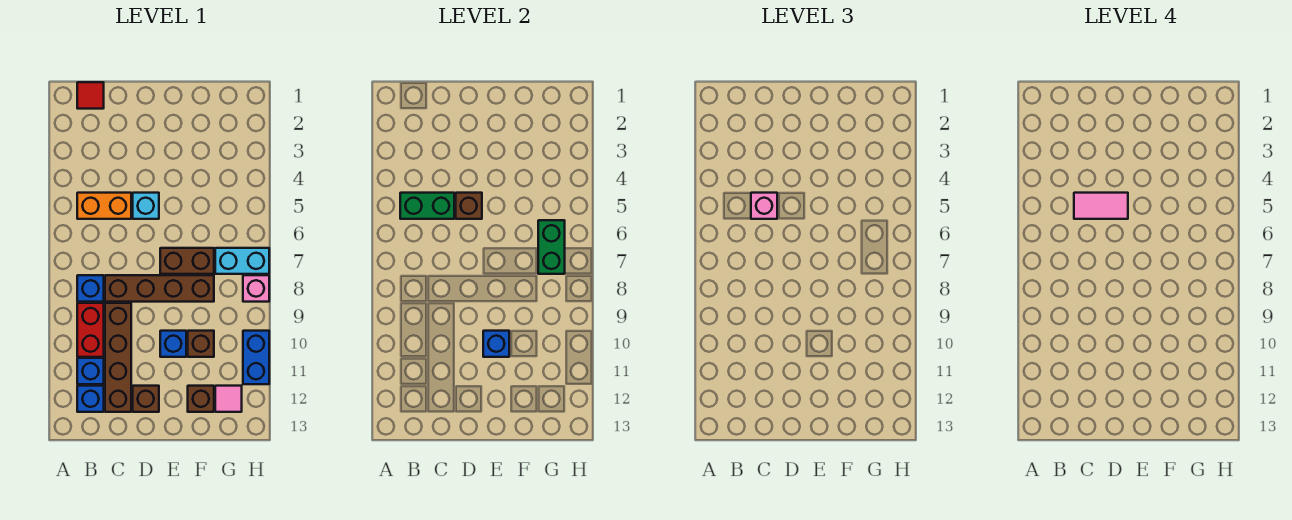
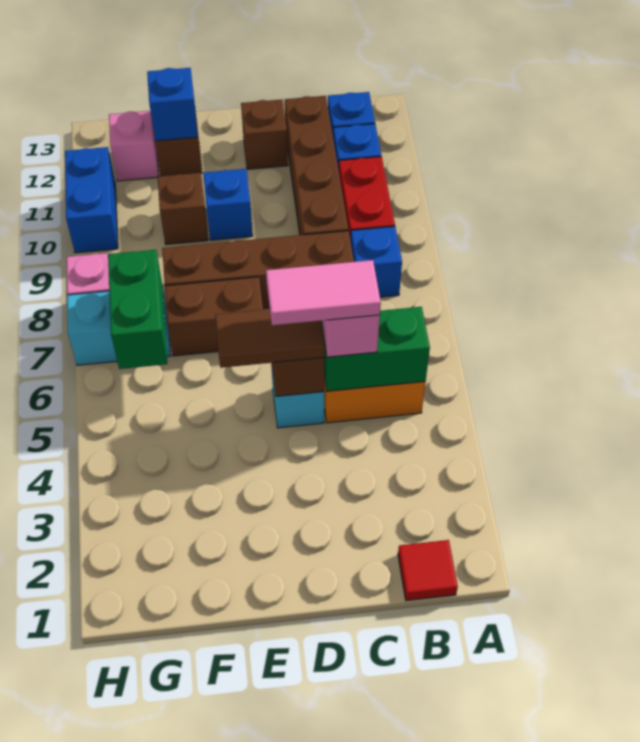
none -> brown 1x2 tile [215,309,324,368]
blue 1x1 brick [483,331,509,357] -> blue 1x1 brick moved to [147,68,198,141]
pink 1x1 tile [215,386,242,412] -> pink 1x1 brick [109,111,159,181]

